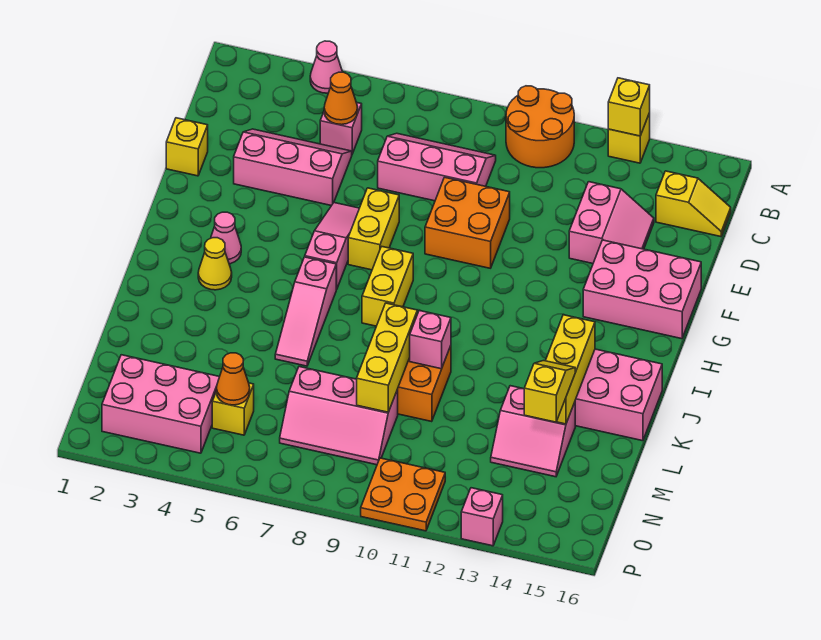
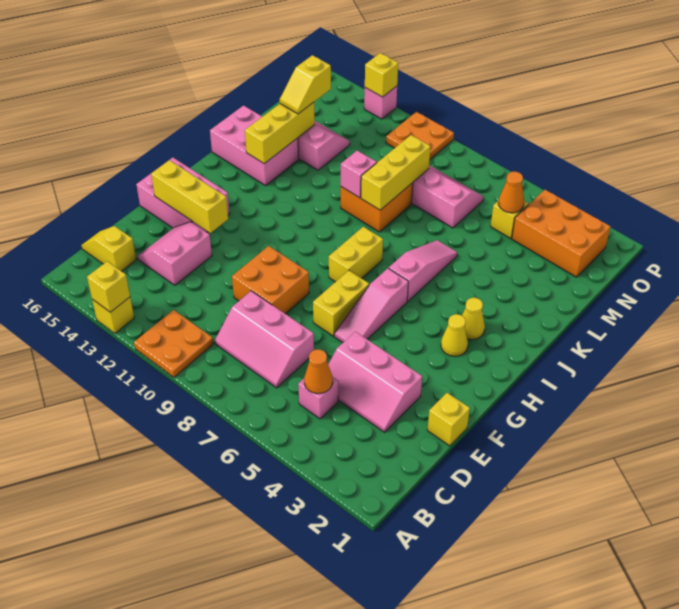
pink 1x1 cone [310,41,342,93] -> none
orange 2x2 round brick [506,86,574,168] -> orange 2x2 plate [134,310,213,377]
none -> yellow 1x3 brick [151,160,228,233]
pink 1x1 cone [211,212,241,264] -> yellow 1x1 cone [441,314,468,356]
pink 2x3 brick [102,355,219,453] -> orange 2x3 brick [512,190,610,277]
none -> yellow 1x1 brick [365,53,398,97]

